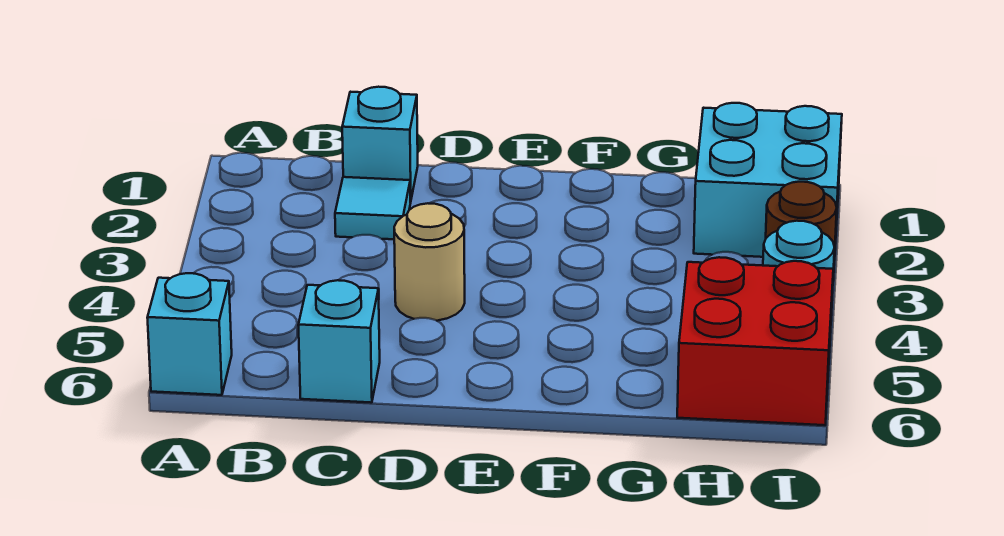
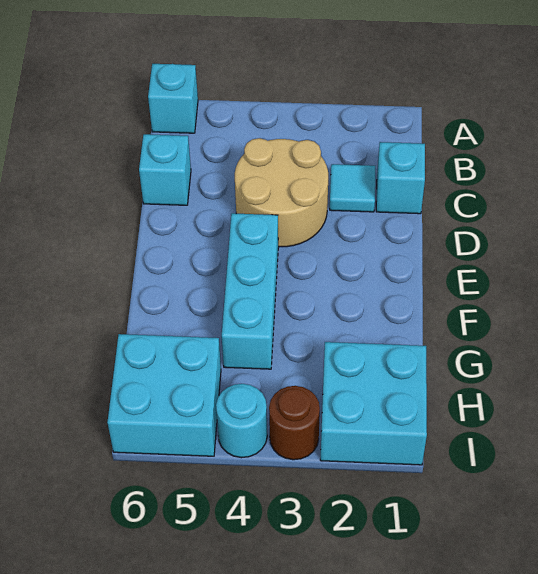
tan 1x1 round brick [394,203,465,321] -> tan 2x2 round brick [235,138,328,247]
none -> cyan 1x3 brick [222,213,278,369]
red 2x2 brick [677,257,833,425] -> cyan 2x2 brick [107,334,221,456]

